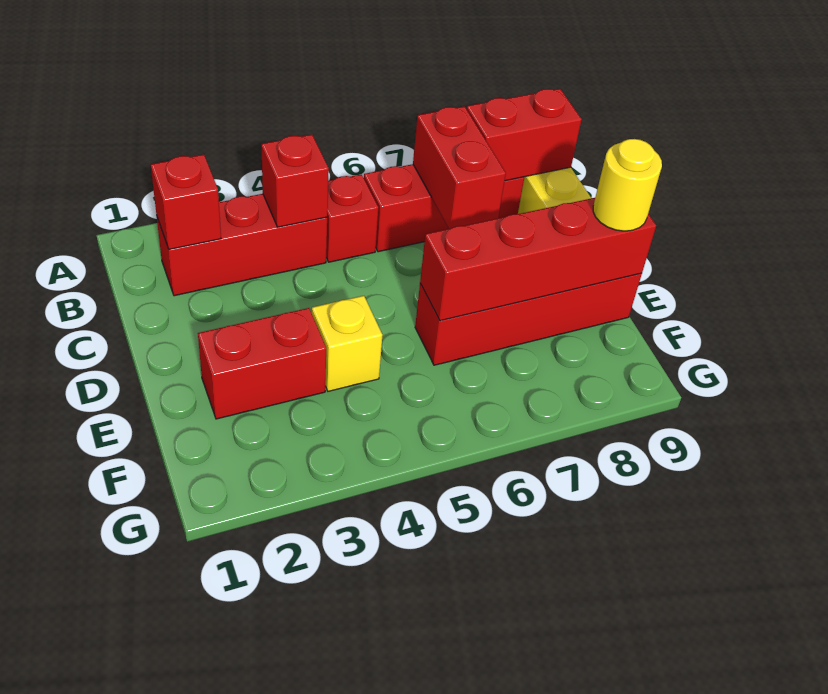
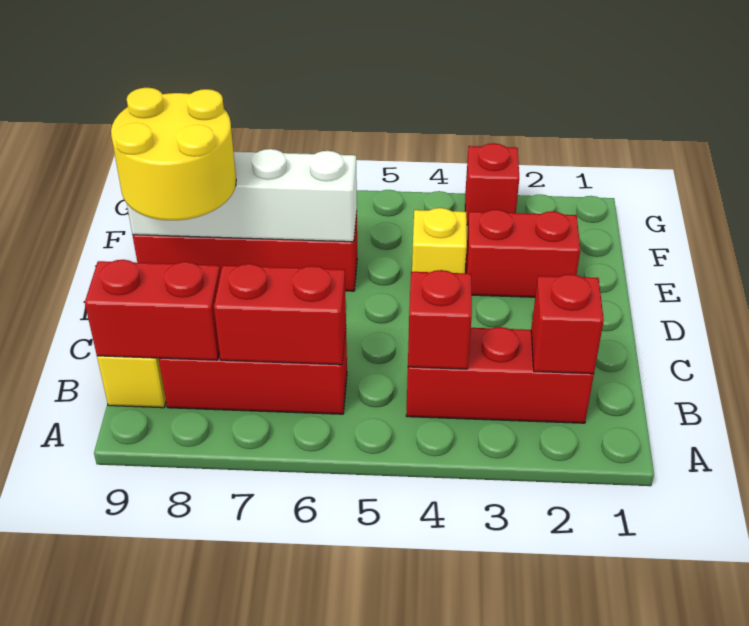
red 1x1 brick [326,174,378,262] -> red 1x1 brick moved to [465,143,519,225]
red 1x2 brick [413,106,506,229] -> red 1x2 brick turned to [214,264,346,365]
red 1x4 brick [420,198,656,321] -> white 1x4 brick [127,149,357,242]
yellow 1x1 round brick [593,139,662,231] -> yellow 2x2 round brick [111,88,236,220]

